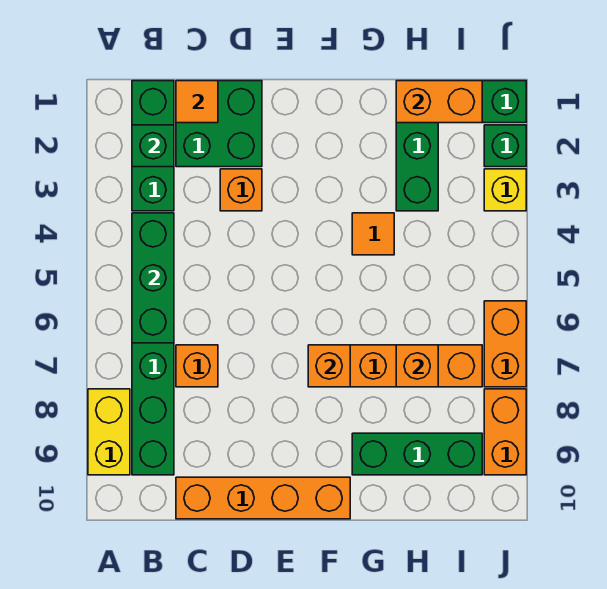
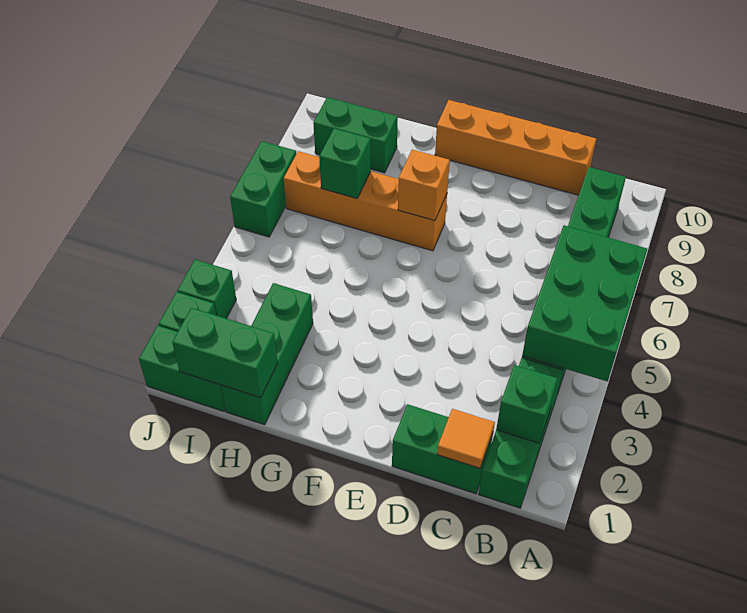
yellow 1x2 brick [88,389,130,475] -> none
green 1x3 brick [132,213,174,343] -> green 2x3 brick [522,225,647,381]
green 2x2 brick [176,81,262,167] -> green 1x2 brick [392,404,493,494]
orange 1x1 brick [176,345,218,387] -> none
orange 1x1 brick [220,169,262,211] -> none
orange 1x1 tile [352,213,394,255] -> none
green 1x3 brick [352,433,482,475] -> green 1x2 brick [313,97,398,173]
orange 1x2 brick [396,81,482,123] -> green 1x2 brick [172,308,278,398]
orange 1x1 brick [396,345,438,387] -> green 1x1 brick [319,128,371,199]
yellow 1x1 brick [484,169,526,211] -> green 1x1 brick [178,260,236,319]
orange 1x2 brick [484,301,526,387] -> green 1x2 brick [230,141,296,237]
orange 1x2 brick [484,389,526,475] -> none

